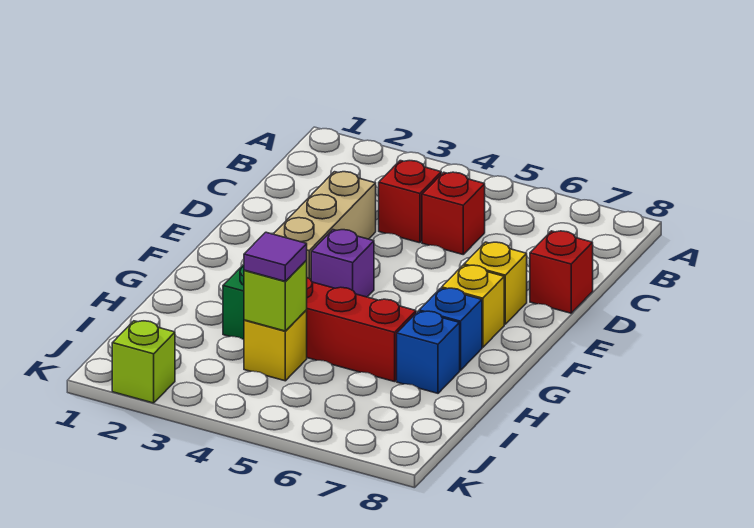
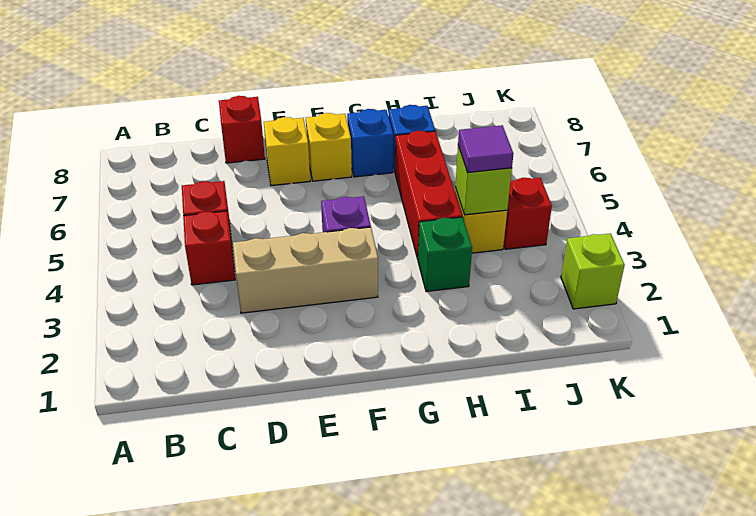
none -> red 1x1 brick [504,178,552,249]

